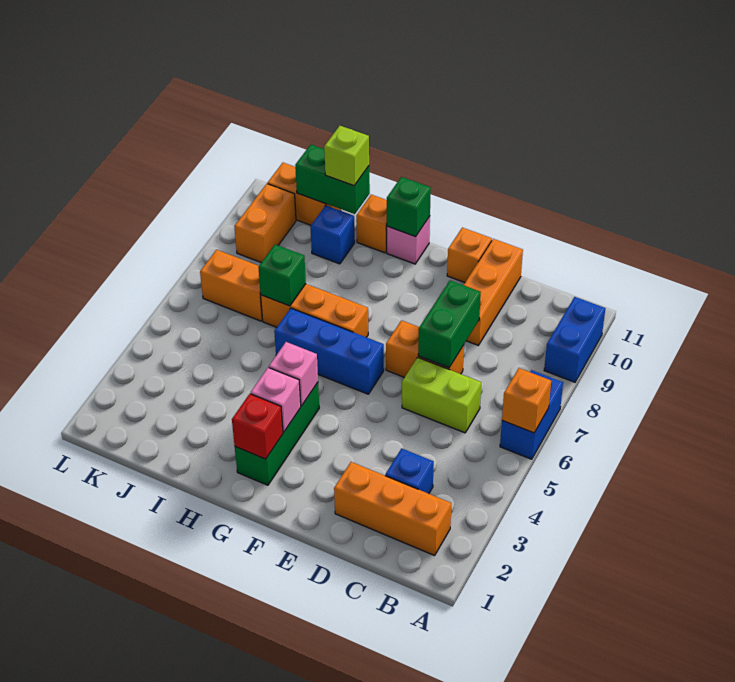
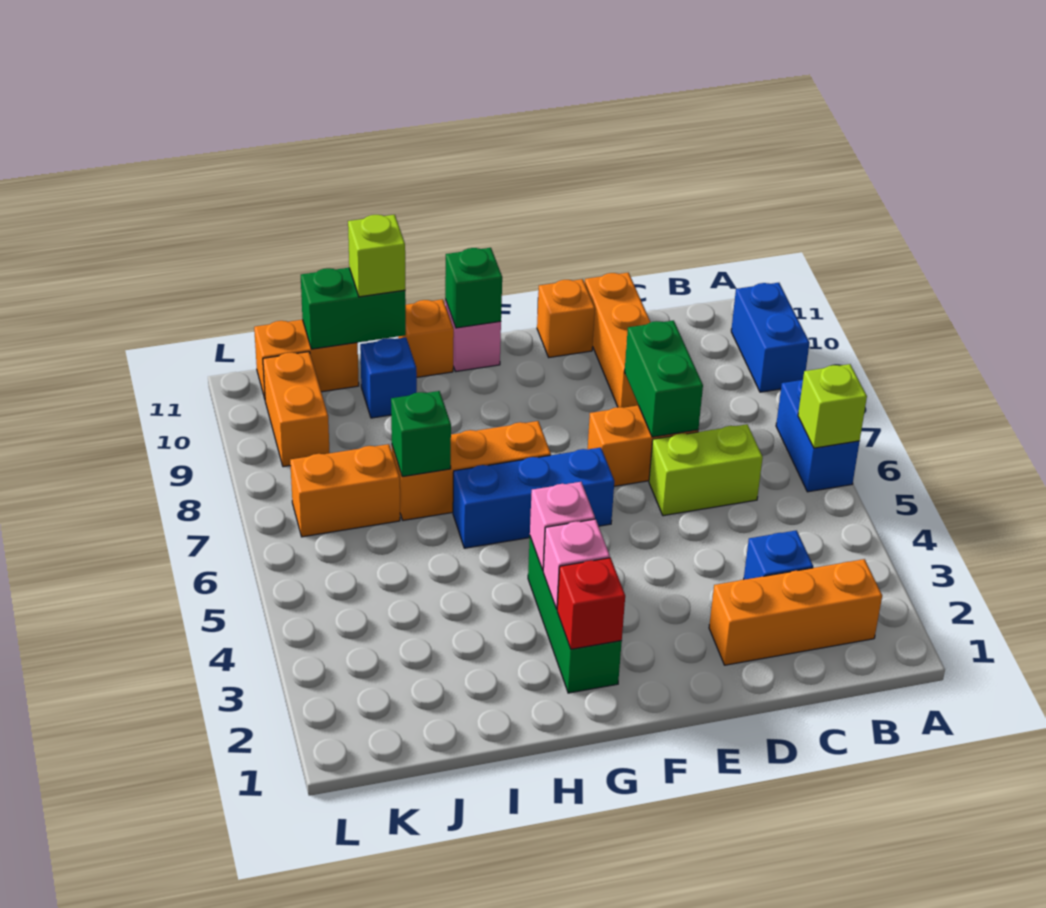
orange 1x1 brick [502,368,551,433] -> lime 1x1 brick [798,364,867,448]

